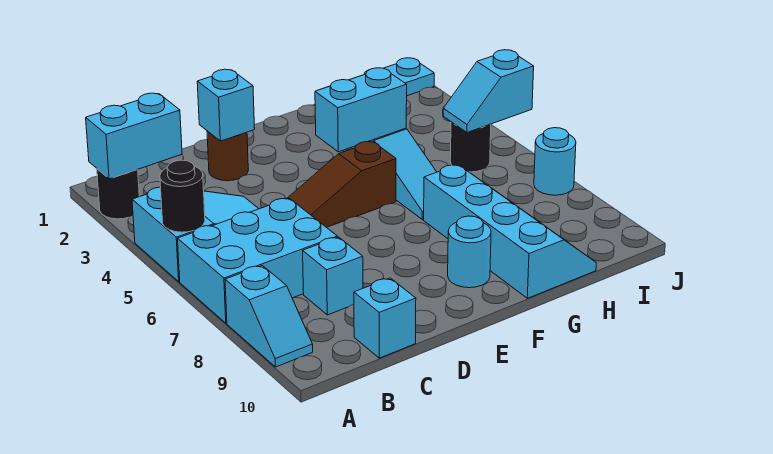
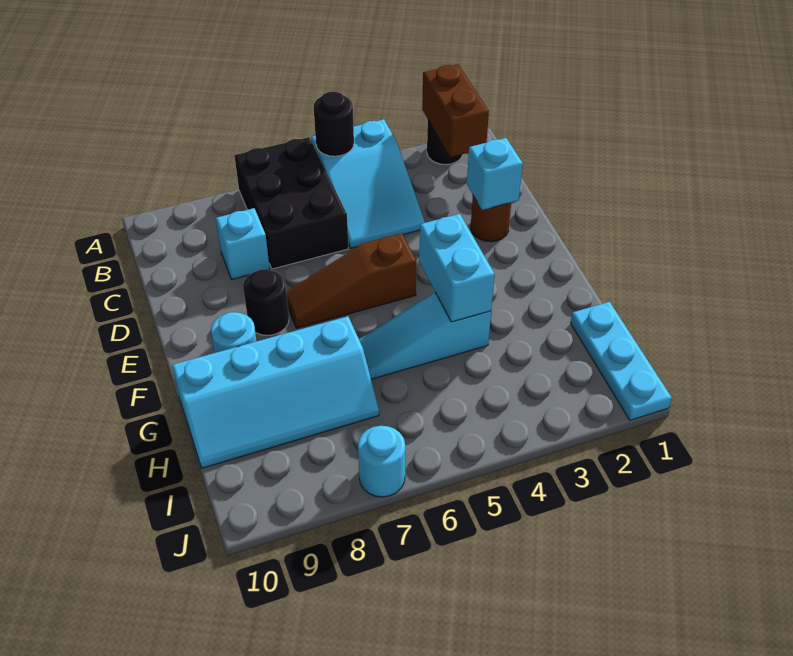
cyan 1x2 brick [86,93,182,179] -> brown 1x2 brick [422,64,489,157]
cyan 2x3 brick [178,198,337,323] -> black 2x3 brick [234,137,348,269]
cyan 1x2 slope [225,265,313,367] -> none
cyan 1x1 brick [354,278,416,358] -> none
brown 1x3 slope [287,142,396,227] -> brown 1x3 slope turned to [286,233,416,328]
black 1x1 round brick [450,122,491,172] -> black 1x1 round brick moved to [243,269,289,335]
cyan 1x2 slope [443,50,534,132] -> none

